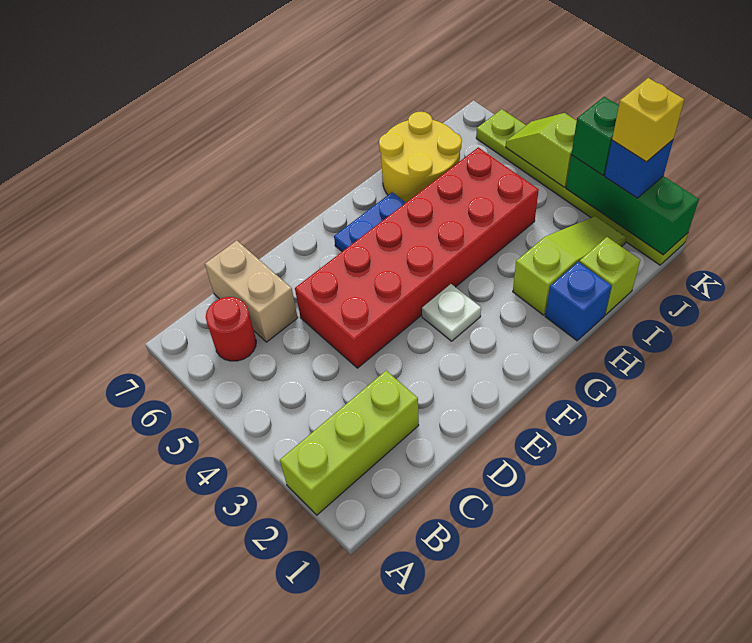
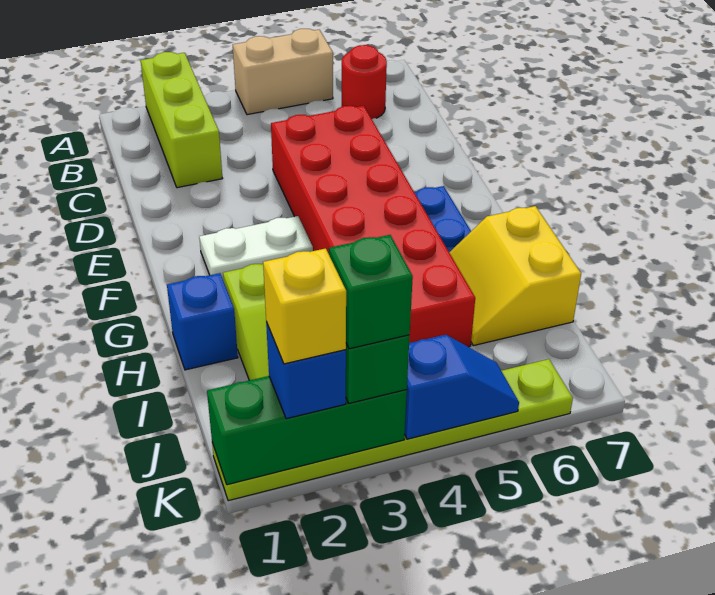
tan 1x2 brick [205,241,298,342] -> tan 1x2 brick moved to [233,29,333,115]
white 1x1 plate [422,284,481,341] -> white 1x2 plate [199,216,313,281]
yellow 2x2 round brick [379,112,462,202] -> yellow 2x2 slope [449,206,581,346]
lime 1x1 brick [579,237,640,315] -> none
none -> green 1x1 brick [329,235,413,349]
lime 1x2 slope [506,113,577,187] -> blue 1x2 slope [405,335,519,439]

